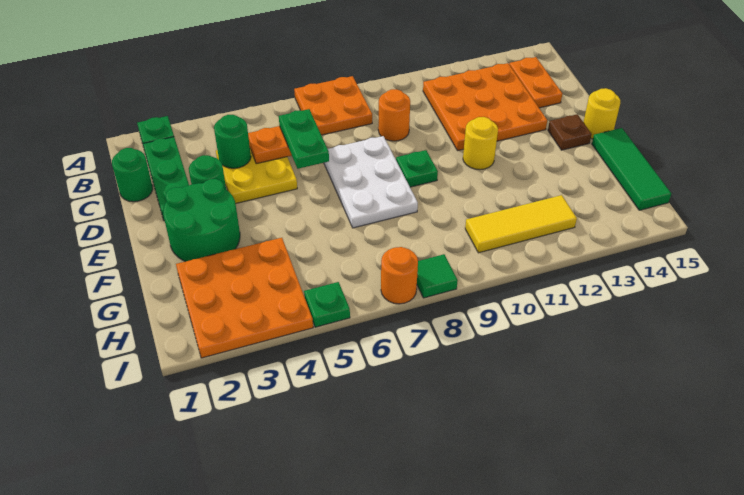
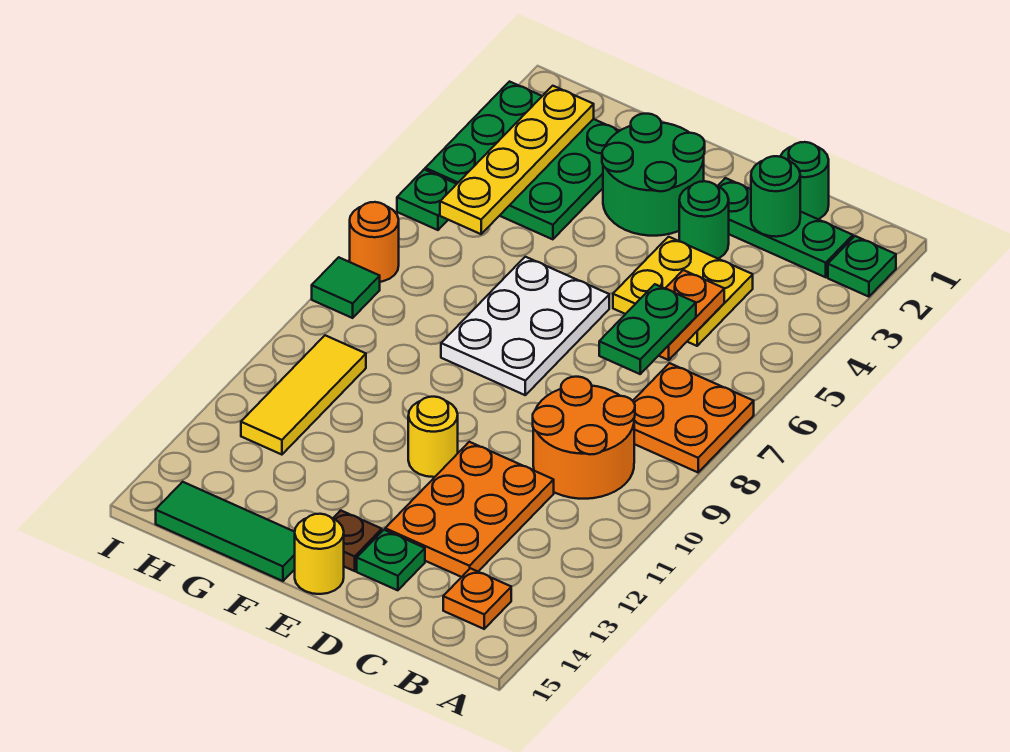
orange 3x3 plate [423,63,547,151] -> orange 2x3 plate [385,442,554,577]
orange 1x2 plate [509,57,562,108] -> orange 1x1 plate [443,568,511,629]
green 1x1 round brick [214,115,251,168] -> green 1x1 round brick moved to [751,156,800,237]
green 1x2 plate [279,109,329,169] -> green 1x2 plate turned to [599,284,696,374]
orange 1x1 round brick [378,89,410,141] -> orange 2x2 round brick [533,377,635,499]
white 2x3 plate [324,136,418,228] -> white 2x3 plate turned to [441,257,609,395]
green 1x1 plate [396,150,438,187] -> green 1x1 plate moved to [357,530,425,590]
orange 3x3 plate [176,238,313,358] -> green 3x3 plate [425,82,619,239]
none -> yellow 1x4 plate [440,86,594,234]

